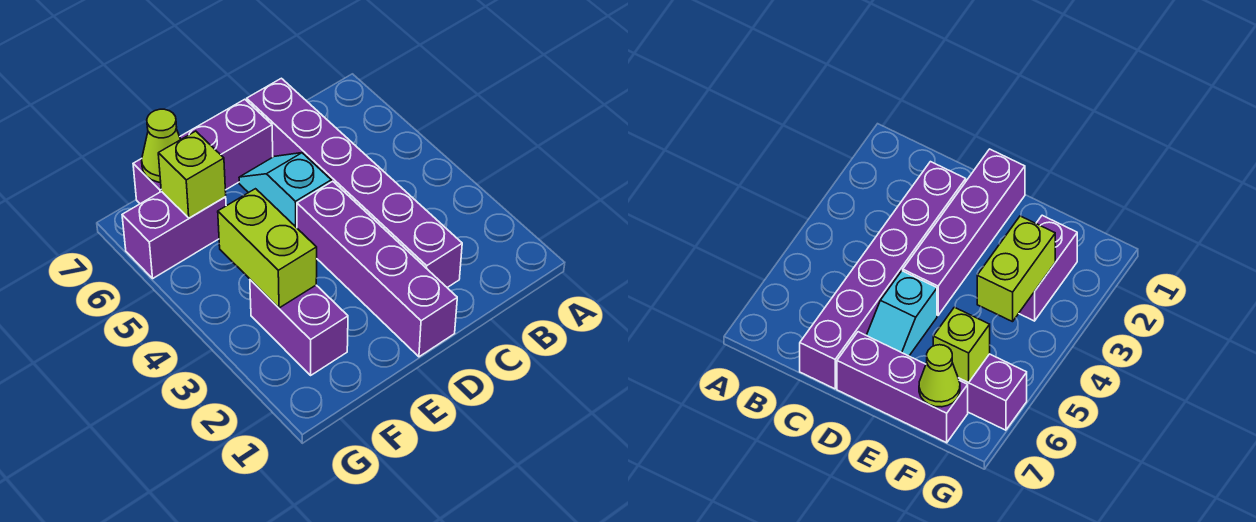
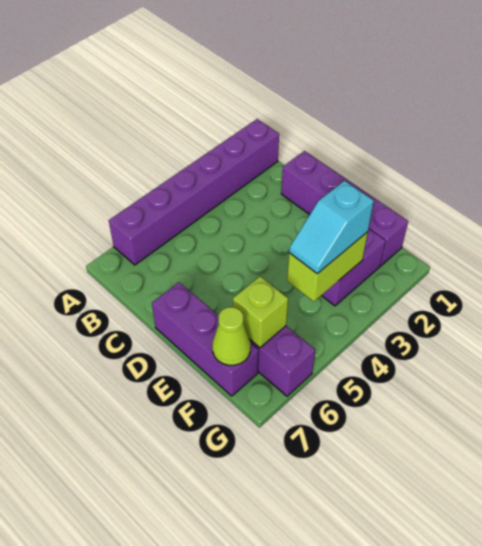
purple 1x6 brick [247,78,462,288] -> purple 1x6 brick moved to [109,119,279,265]
purple 1x4 brick [297,181,457,357] -> purple 1x4 brick turned to [281,151,408,266]
cyan 1x2 slope [239,153,331,228] -> cyan 1x2 slope moved to [289,181,374,274]

